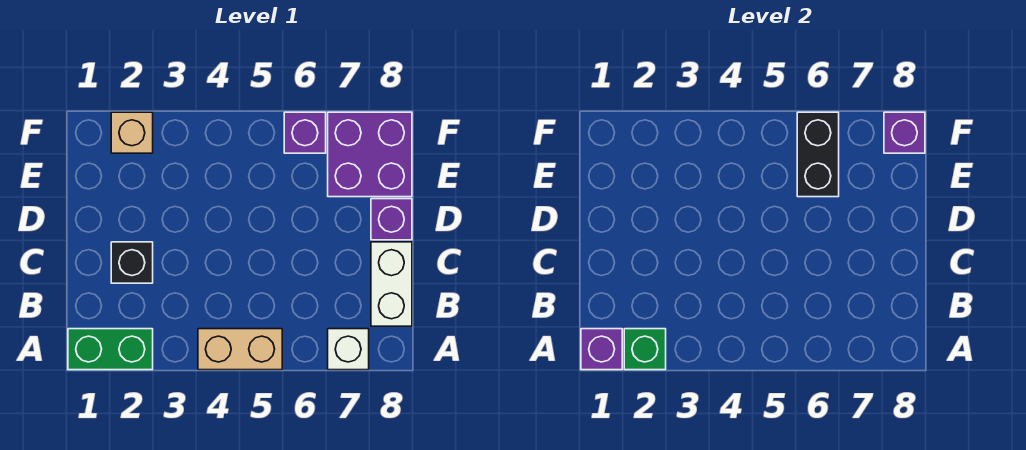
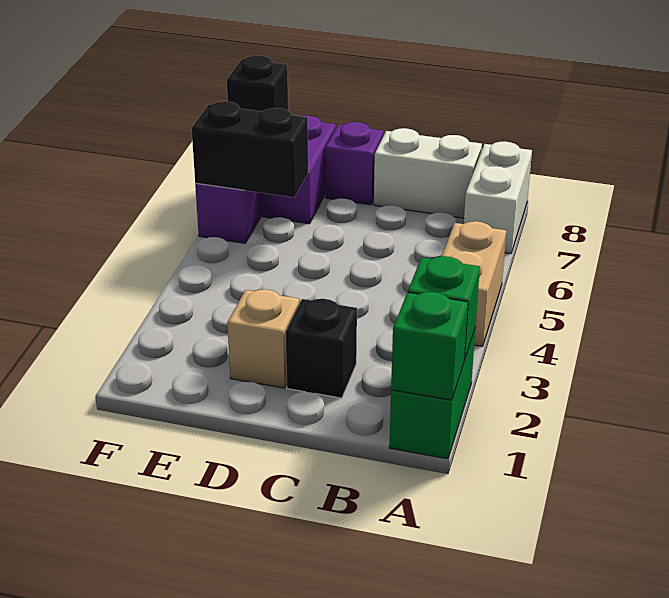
purple 1x1 brick [581,329,622,370] -> green 1x1 brick [391,292,468,400]
white 1x1 brick [328,329,369,370] -> white 1x2 brick [464,141,532,254]
tan 1x1 brick [111,112,153,153] -> tan 1x1 brick moved to [227,289,299,388]
purple 1x1 brick [884,112,925,153] -> black 1x1 brick [227,56,288,111]

